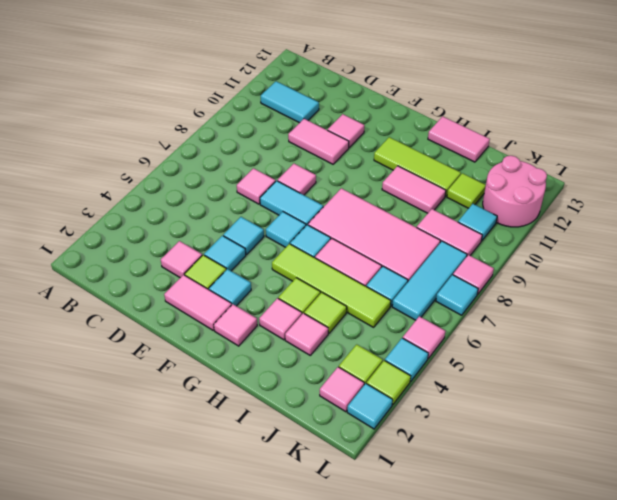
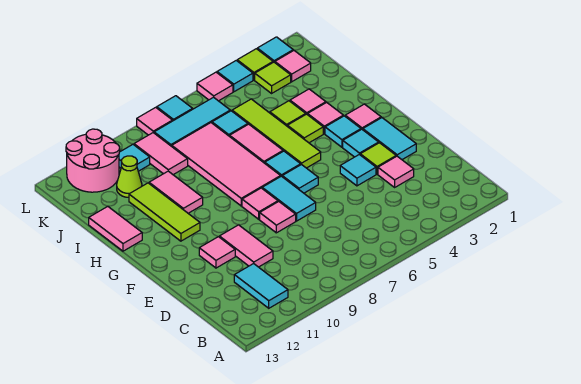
pink 1x1 tile [237,168,276,204] -> pink 1x1 tile moved to [242,188,278,219]
pink 1x2 tile [164,275,232,330] -> cyan 1x2 tile [363,118,416,160]
cyan 1x1 tile [223,217,264,255] -> cyan 1x1 tile moved to [325,116,361,147]
lime 1x1 tile [447,173,486,208] -> lime 1x1 cone [117,156,142,197]

